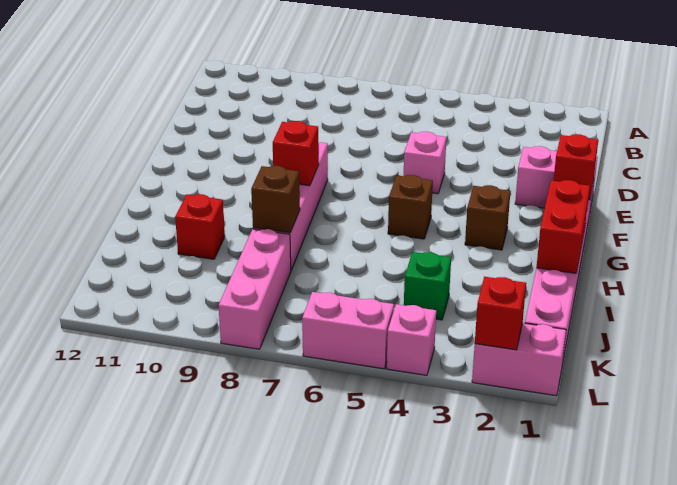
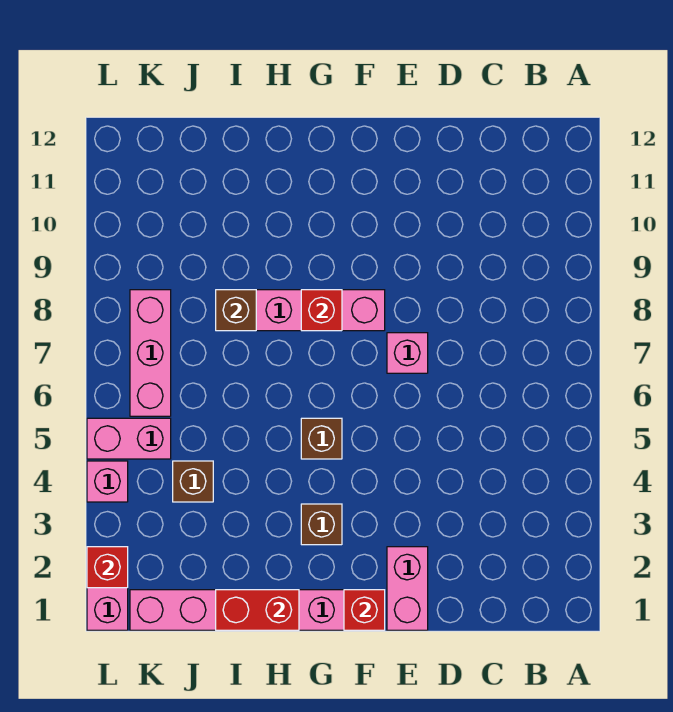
pink 1x1 brick [404,132,446,194] -> pink 1x1 brick moved to [387,333,428,373]
red 1x1 brick [175,194,225,259] -> none
green 1x1 brick [404,252,451,320] -> brown 1x1 brick [173,461,213,502]
pink 1x3 brick [219,229,291,349] -> pink 1x3 brick turned to [130,290,171,416]
pink 1x2 brick [302,292,394,369] -> pink 1x2 brick turned to [87,418,171,459]

